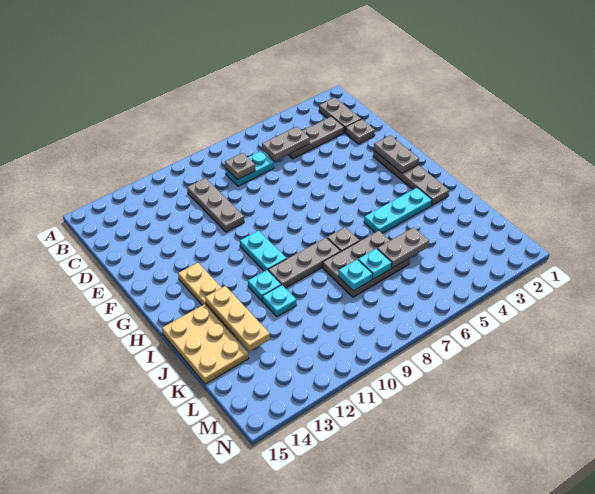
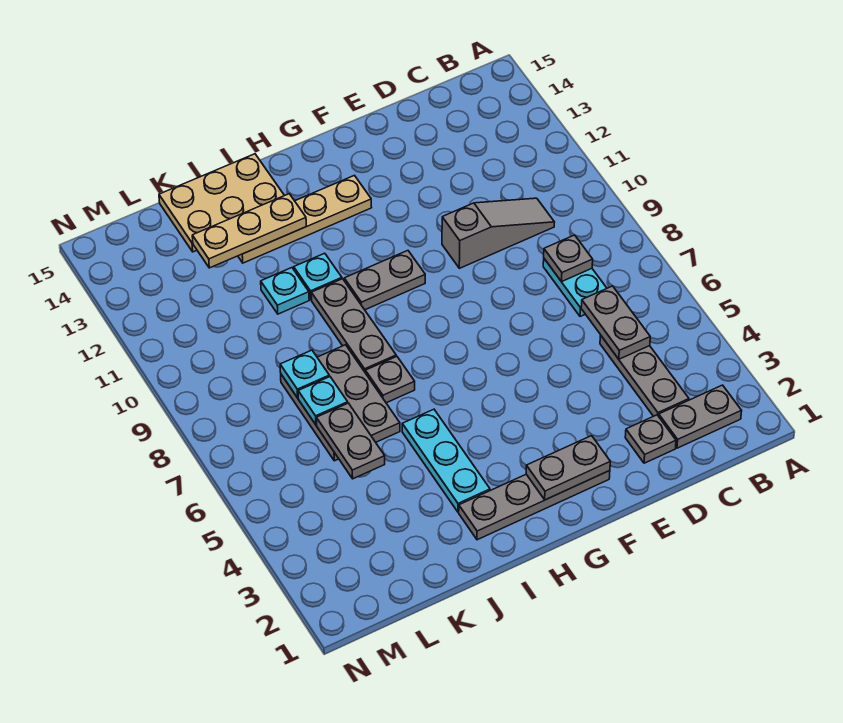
grey 1x3 plate [187,178,244,232] -> grey 1x3 slope [442,198,555,268]
cyan 1x2 plate [240,231,287,271] -> grey 1x2 plate [344,251,425,310]

